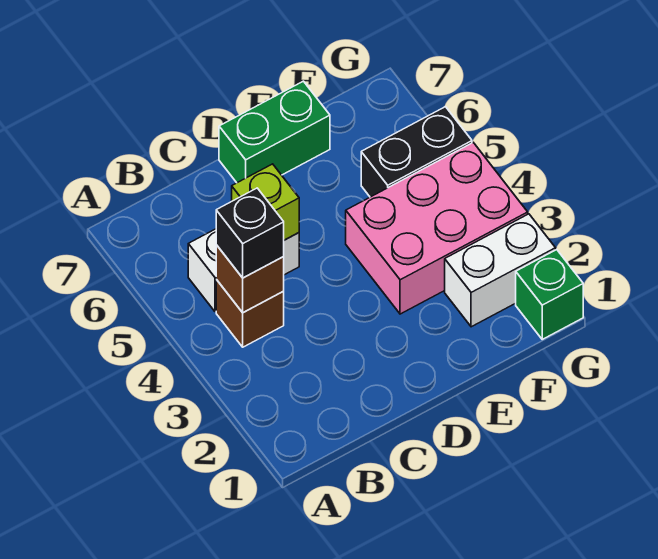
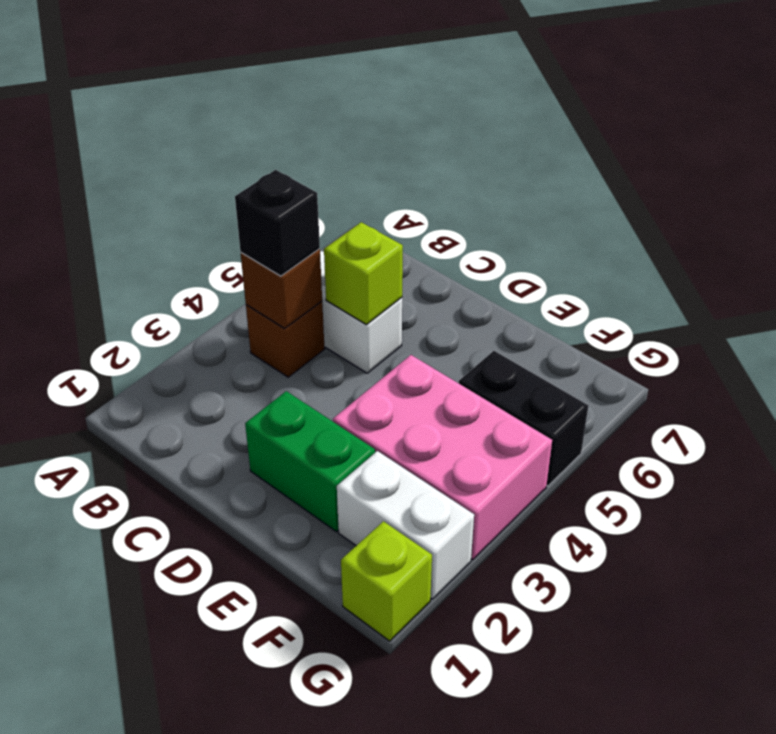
green 1x2 brick [219,81,330,183] -> green 1x2 brick moved to [245,391,375,532]
green 1x1 brick [516,250,583,339] -> lime 1x1 brick [341,521,432,641]

